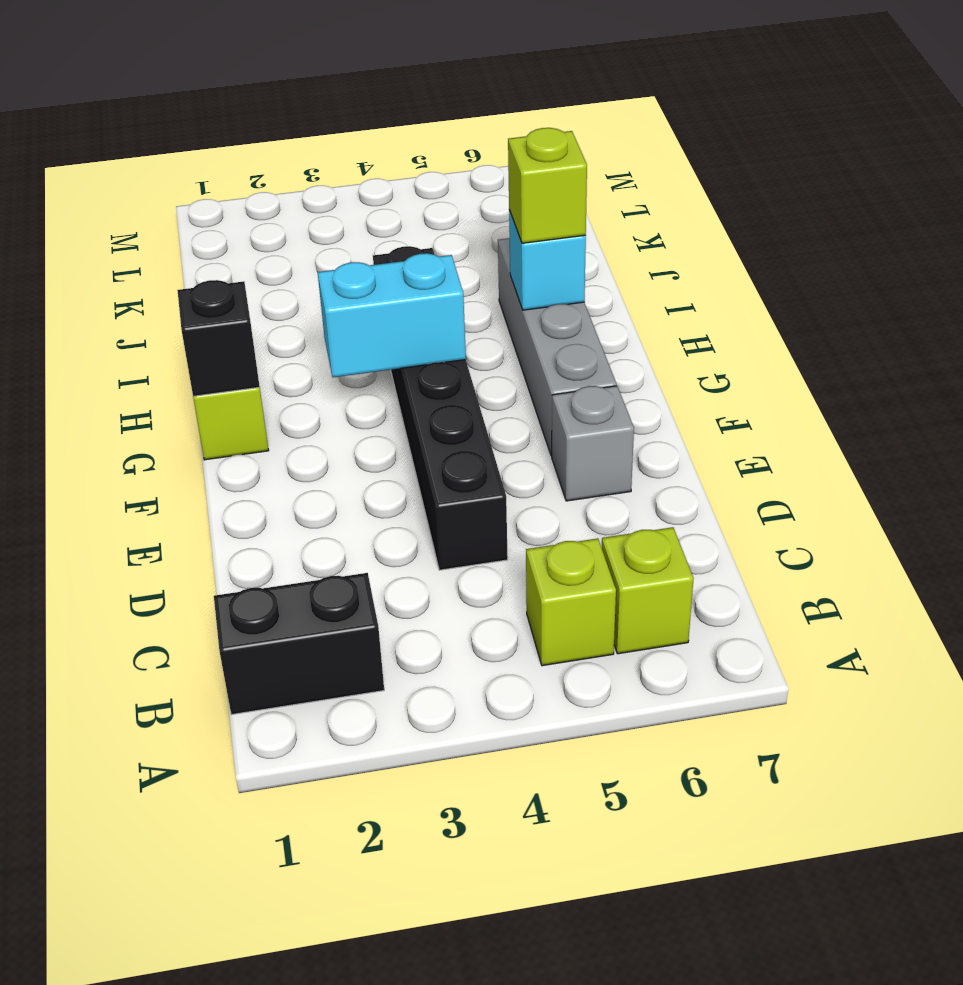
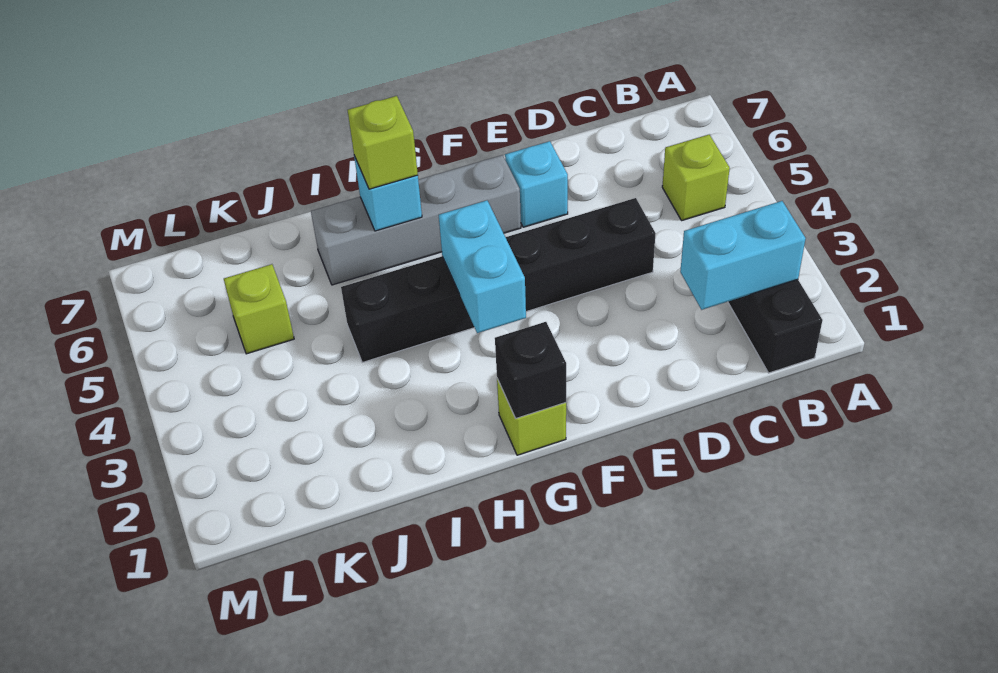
none -> cyan 1x2 brick [680,201,806,310]
lime 1x1 brick [602,527,694,654] -> lime 1x1 brick moved to [224,264,294,354]
grey 1x1 brick [552,386,634,501] -> cyan 1x1 brick [505,141,568,227]

